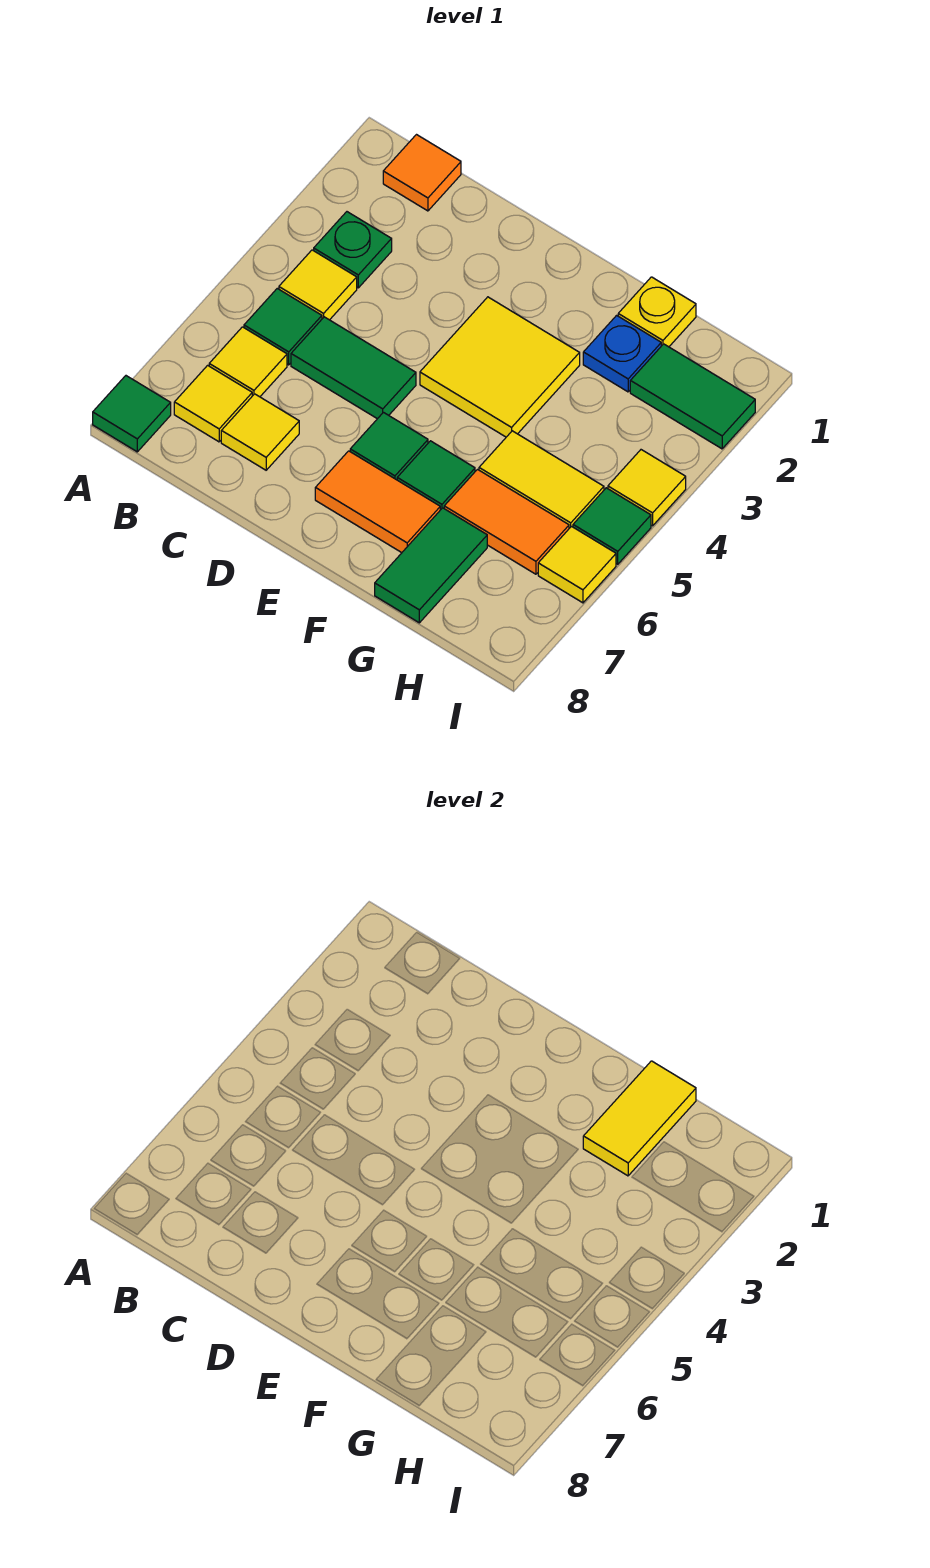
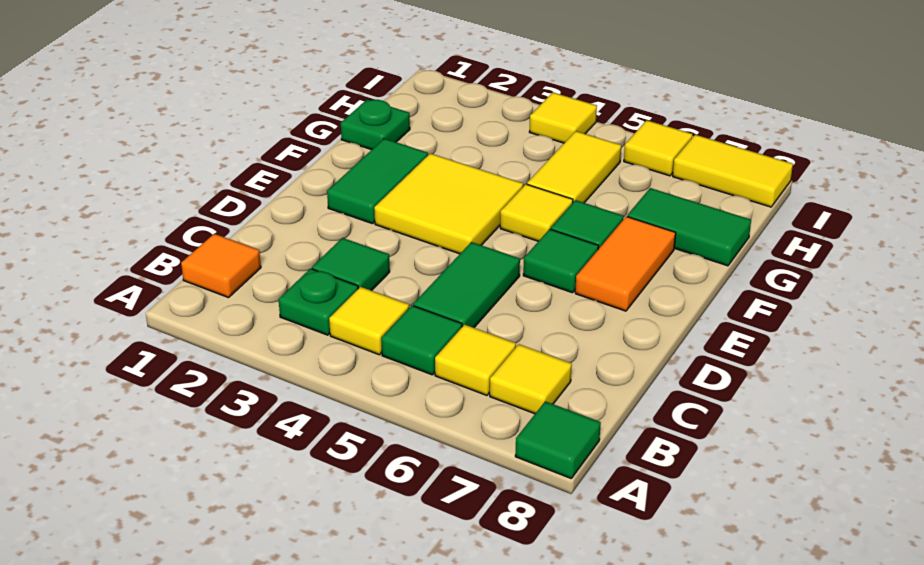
yellow 1x1 tile [221,394,299,470] -> yellow 1x1 tile moved to [500,184,573,241]
yellow 1x1 plate [618,277,696,347] -> green 1x1 plate [341,99,410,150]
yellow 1x2 tile [583,1061,696,1176] -> yellow 1x2 tile moved to [673,135,793,207]
blue 1x1 plate [583,315,661,392] -> none
orange 1x2 tile [444,470,569,574] -> none
green 1x2 tile [630,344,755,449] -> green 1x2 tile moved to [327,139,428,224]
green 1x1 tile [573,488,651,564] -> green 1x1 tile moved to [312,238,390,291]

